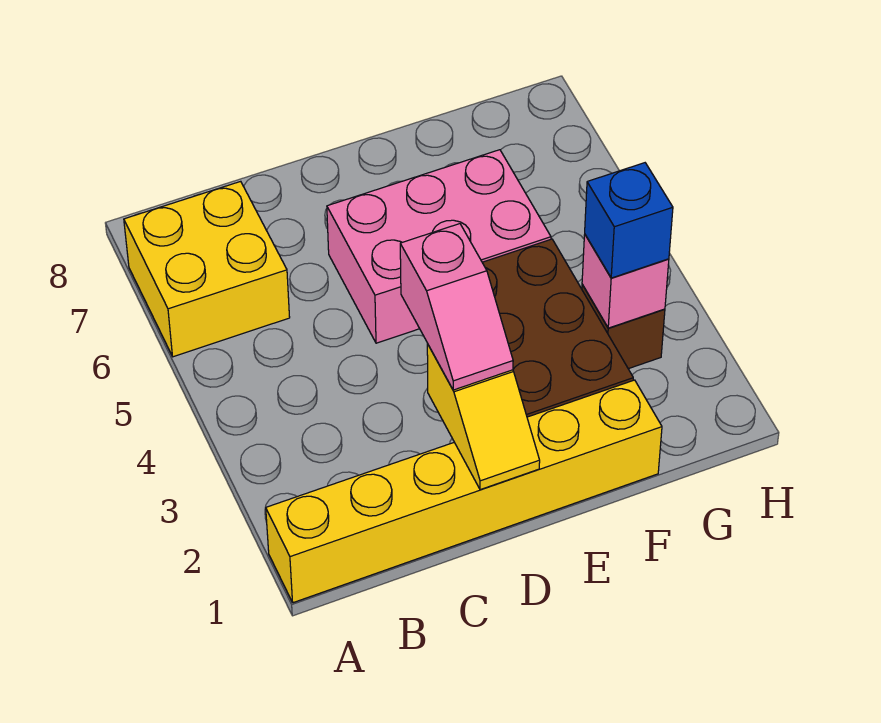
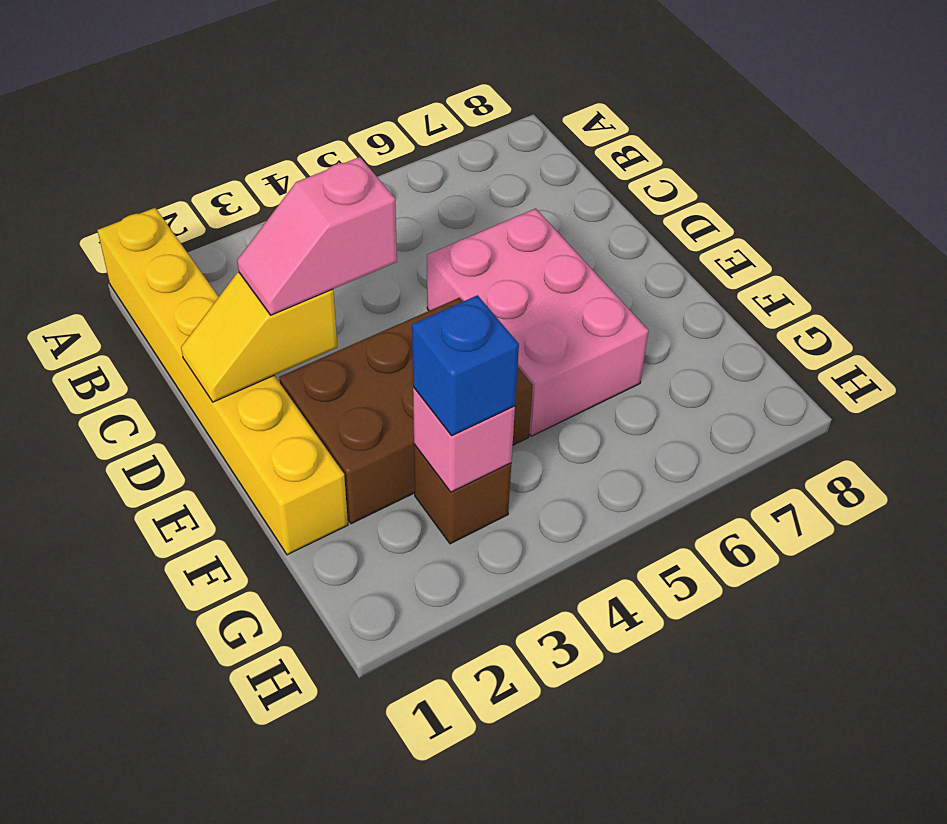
yellow 2x2 brick [124,181,290,357] -> none

